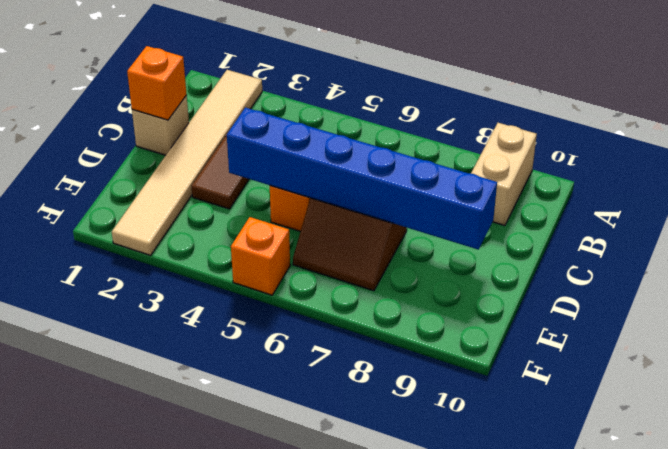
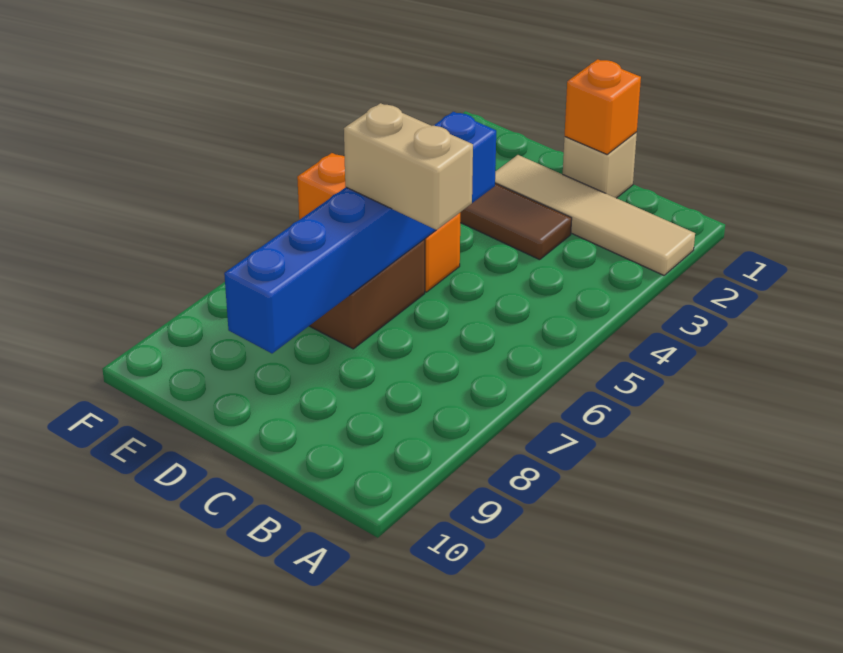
tan 1x6 tile [112,70,262,255] -> tan 1x4 tile [495,155,695,275]
tan 1x2 brick [471,123,537,226] -> tan 1x2 brick moved to [344,103,473,230]

